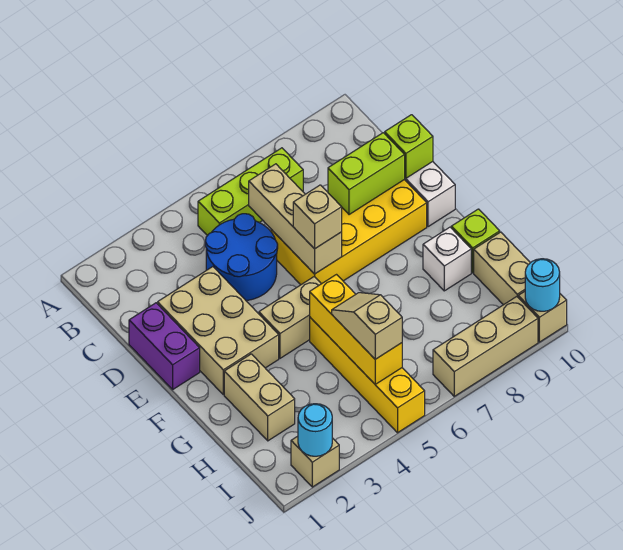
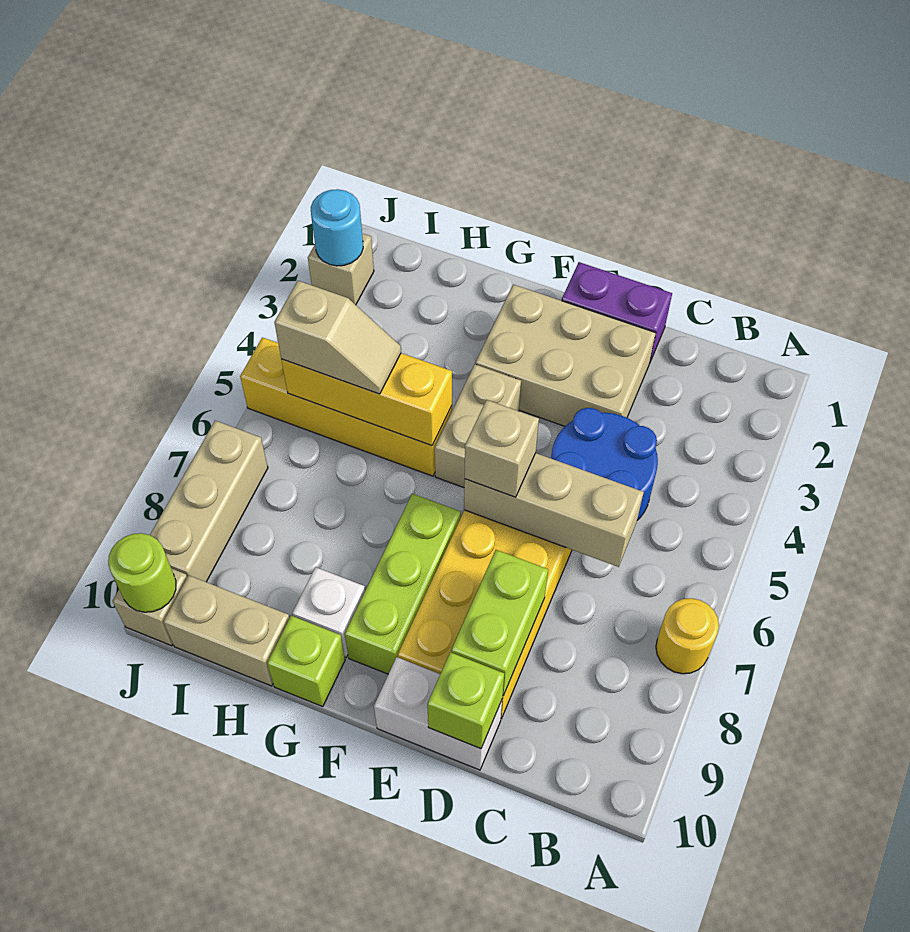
none -> yellow 1x1 round brick [656,598,719,674]
lime 1x3 brick [198,148,303,236] -> lime 1x3 brick moved to [345,494,461,674]
tan 1x2 brick [224,354,295,441] -> none
cyan 1x1 round brick [525,259,560,311] -> lime 1x1 round brick [108,533,176,612]

